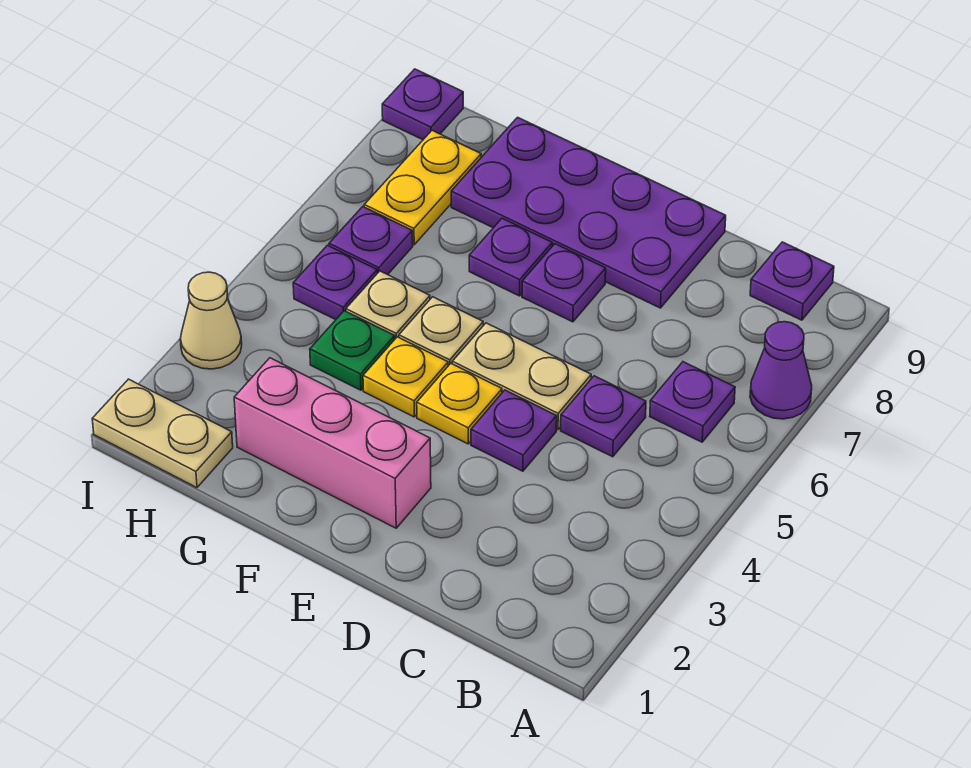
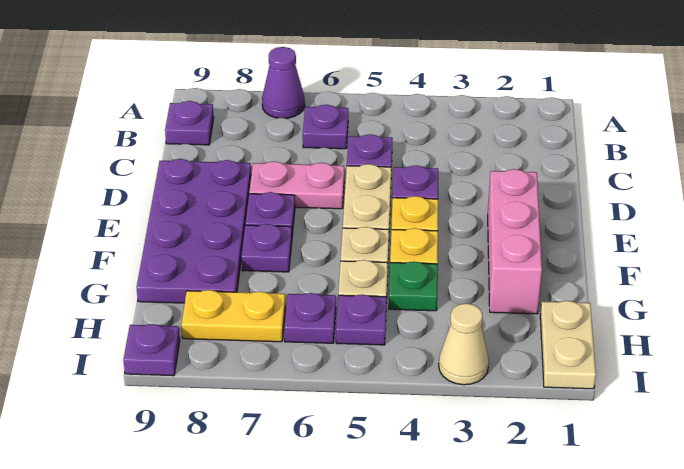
none -> pink 1x2 plate [249,161,344,209]

